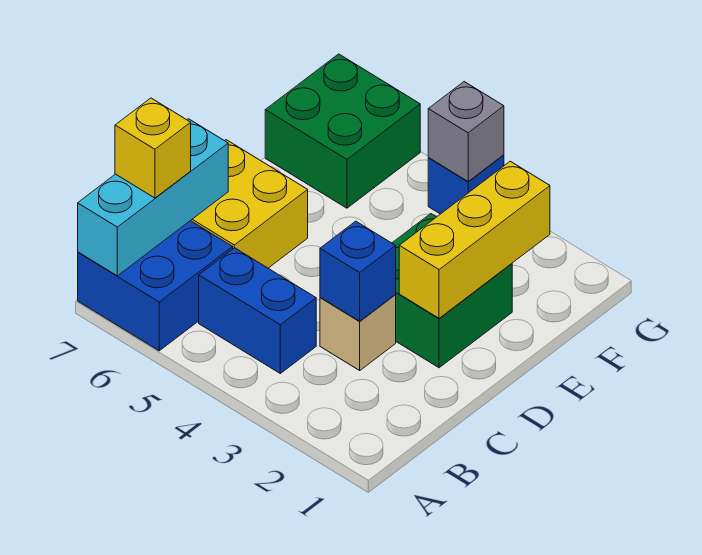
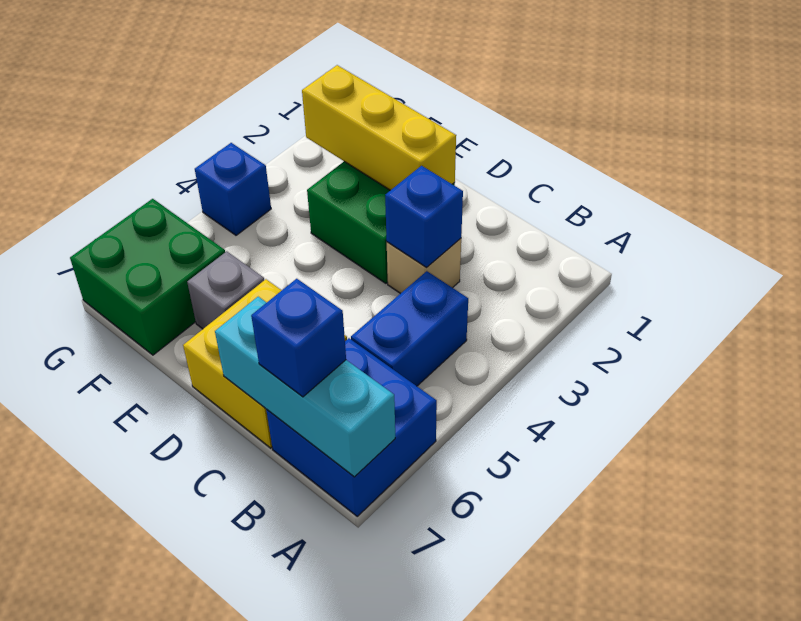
yellow 1x1 brick [115,98,191,198] -> blue 1x1 brick [251,279,346,397]
grey 1x1 brick [428,82,504,182] -> grey 1x1 brick moved to [187,251,264,329]

